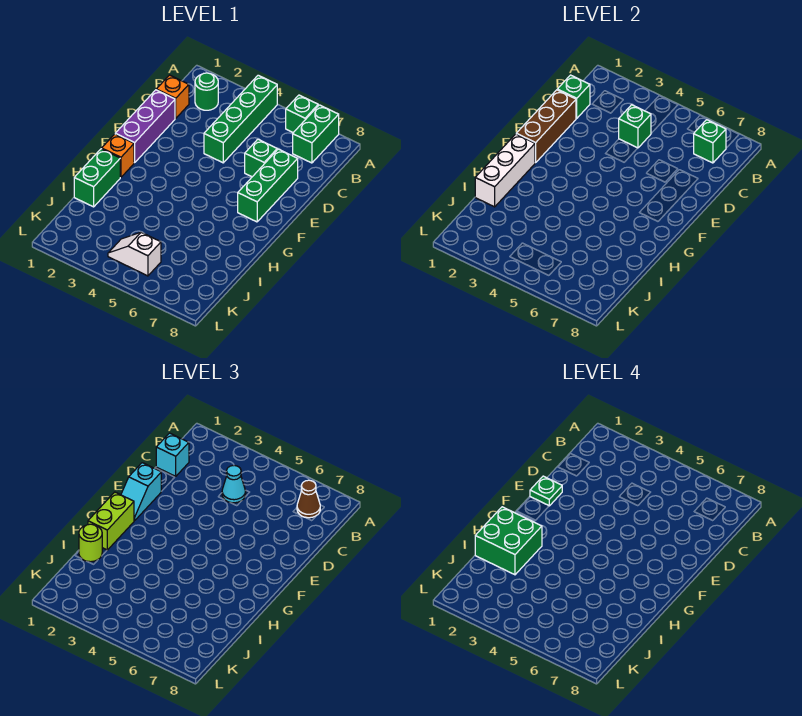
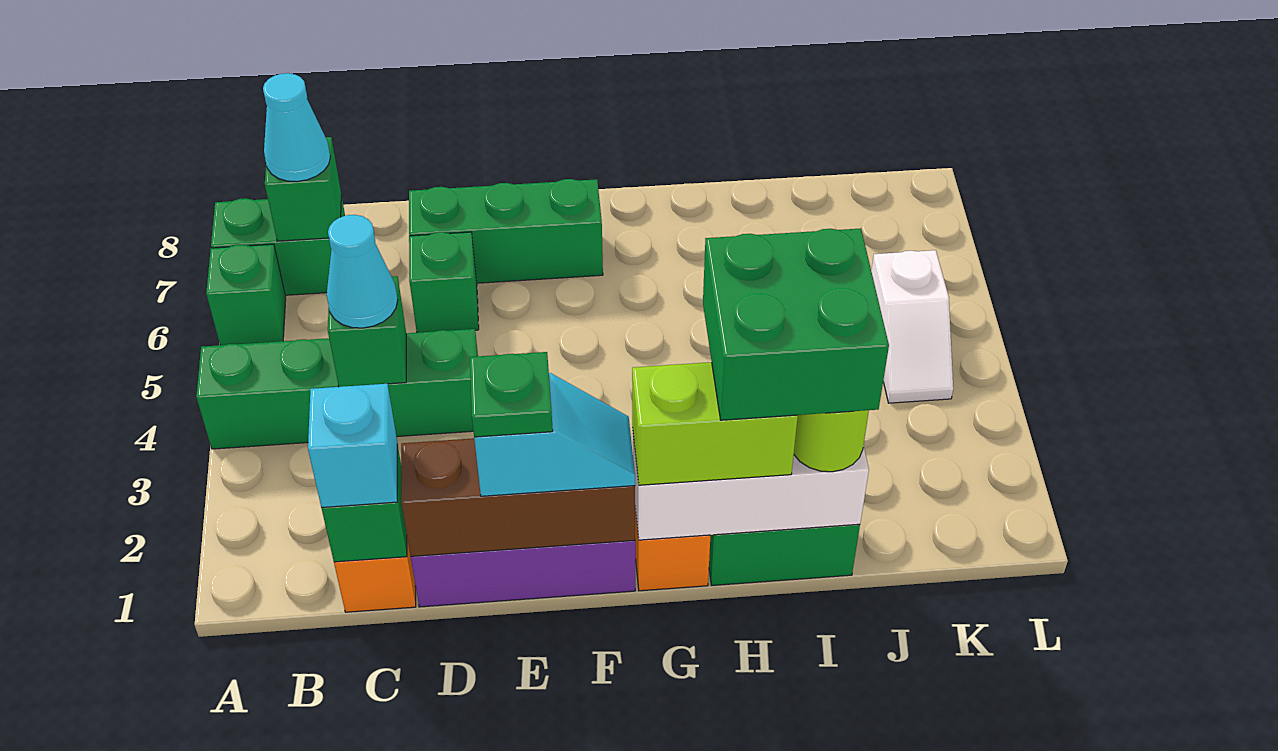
green 1x1 round brick [195,73,218,110] -> none
brown 1x1 cone [297,480,320,518] -> cyan 1x1 cone [263,73,330,182]

